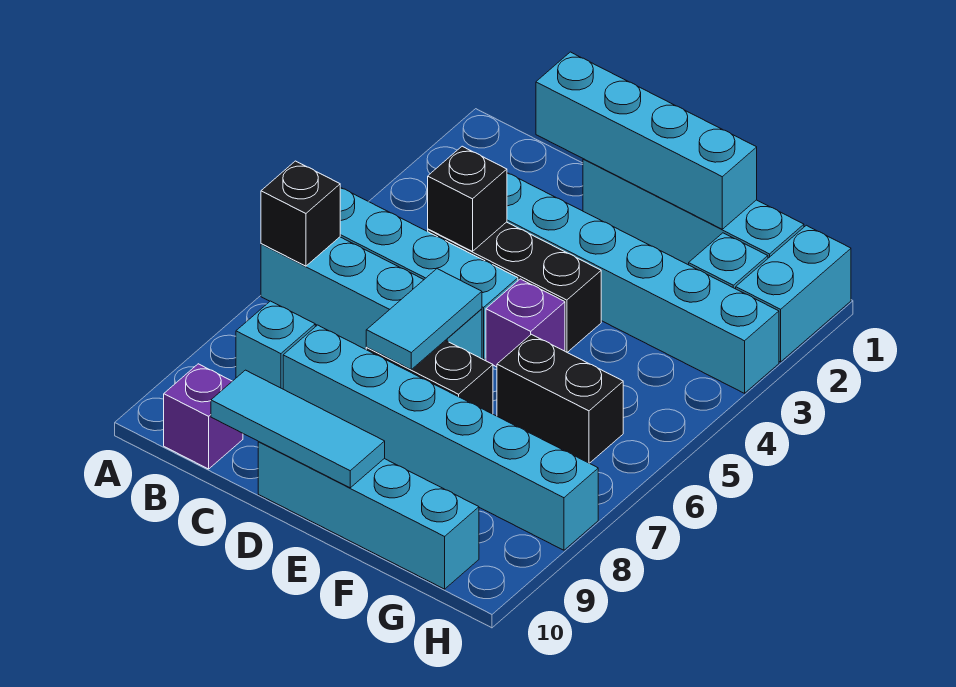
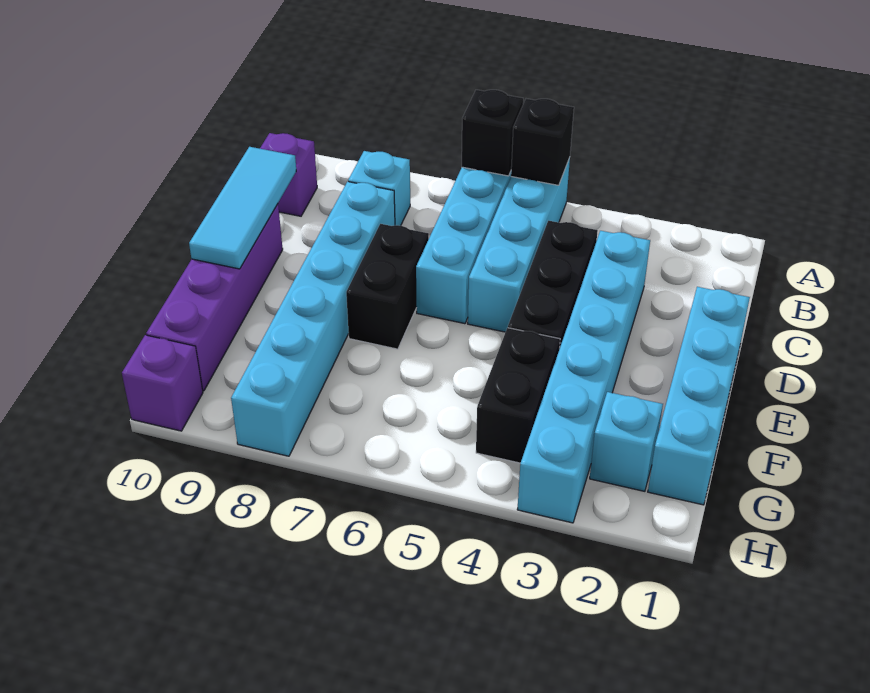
cyan 1x4 brick [536,52,757,229] -> none
black 1x1 brick [428,146,507,251] -> black 1x1 brick moved to [511,99,574,185]
cyan 1x2 tile [366,269,482,369] -> none
cyan 1x4 brick [258,442,479,589] -> purple 1x4 brick [146,204,283,391]
purple 1x1 brick [486,279,565,367] -> purple 1x1 brick moved to [122,335,203,431]
black 1x2 brick [497,334,623,463] -> black 1x2 brick moved to [476,328,560,463]
cyan 1x2 brick [736,225,851,362] -> none

